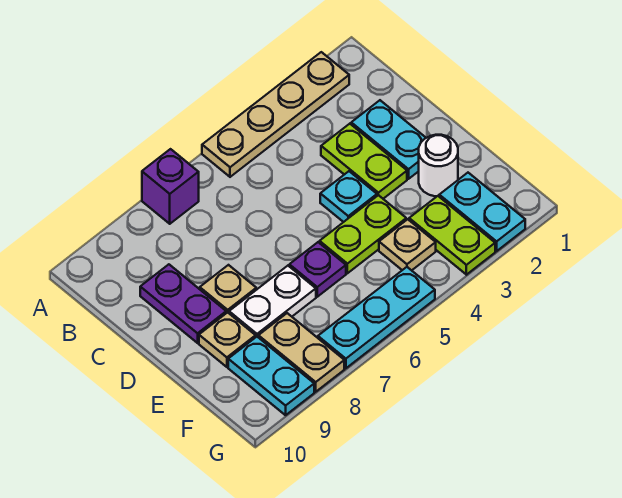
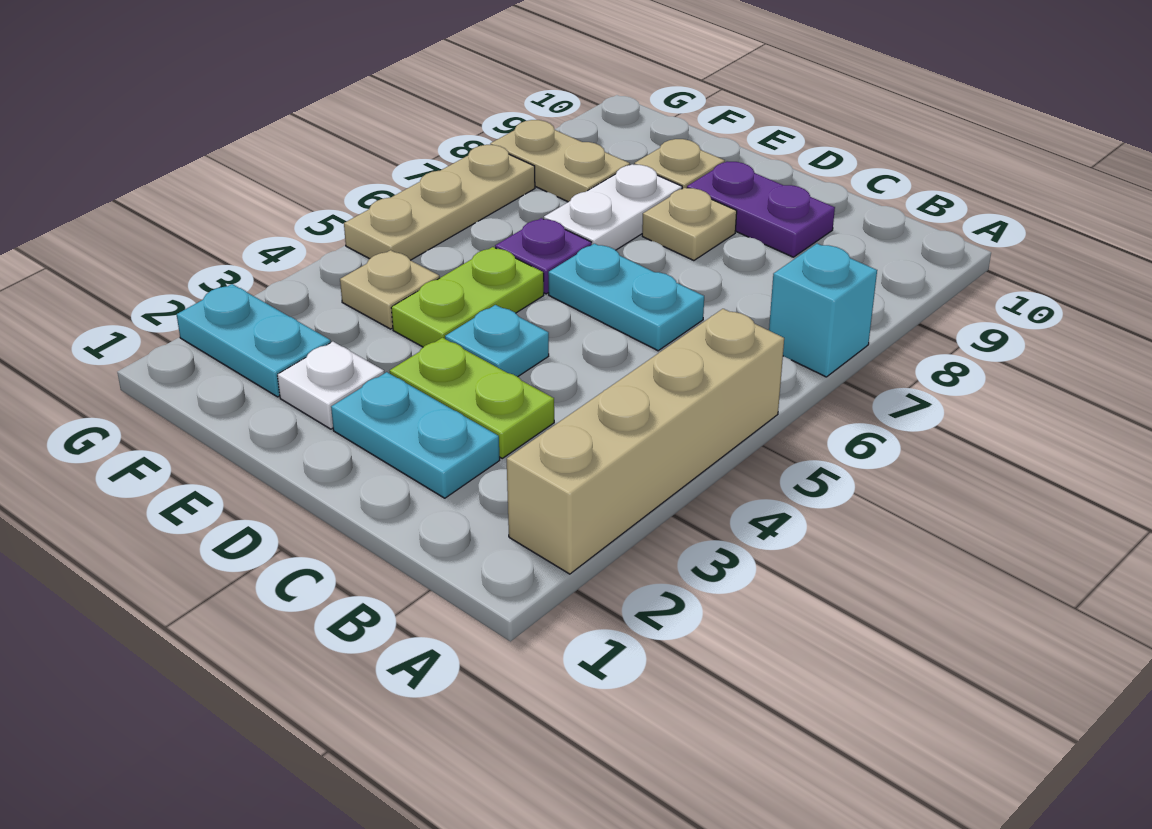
tan 1x4 plate [202,52,349,177] -> tan 1x4 brick [507,309,784,574]
purple 1x1 brick [142,149,199,224] -> cyan 1x1 brick [769,244,877,377]
white 1x1 round brick [419,135,458,196] -> white 1x1 plate [277,342,384,429]
lime 1x2 plate [409,196,495,275] -> none
cyan 1x2 plate [228,337,314,415] -> cyan 1x2 plate moved to [548,244,704,351]
cyan 1x3 plate [318,267,435,368] -> tan 1x3 plate [344,145,535,260]

